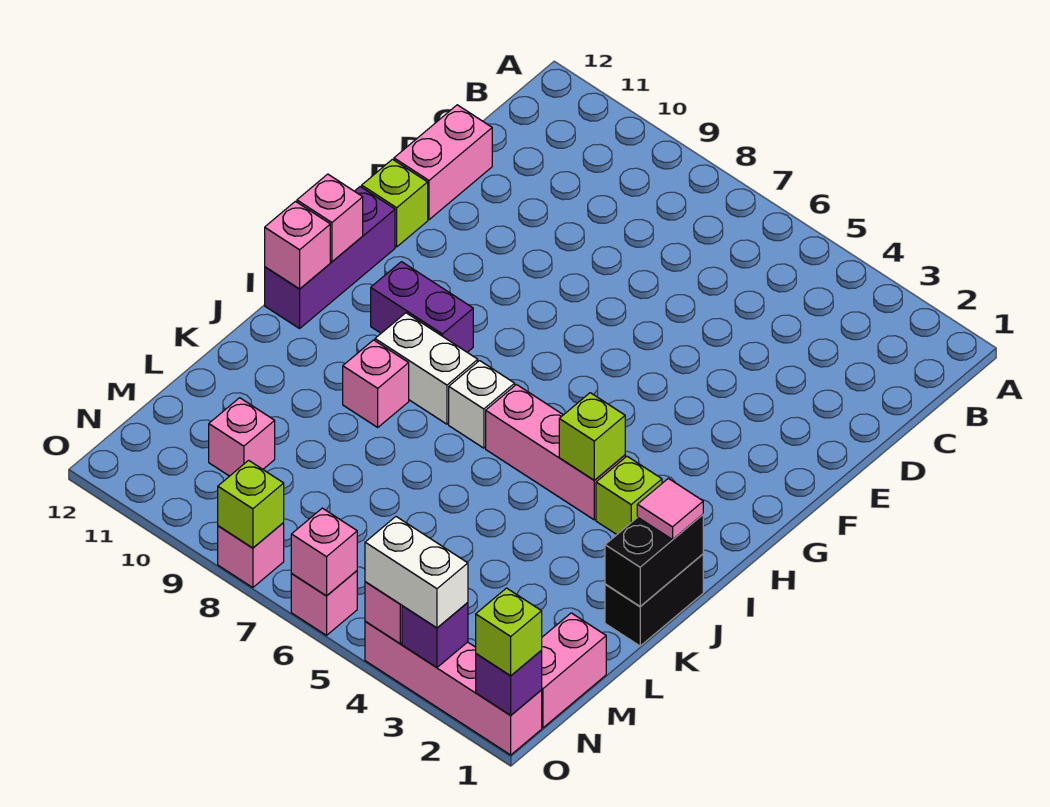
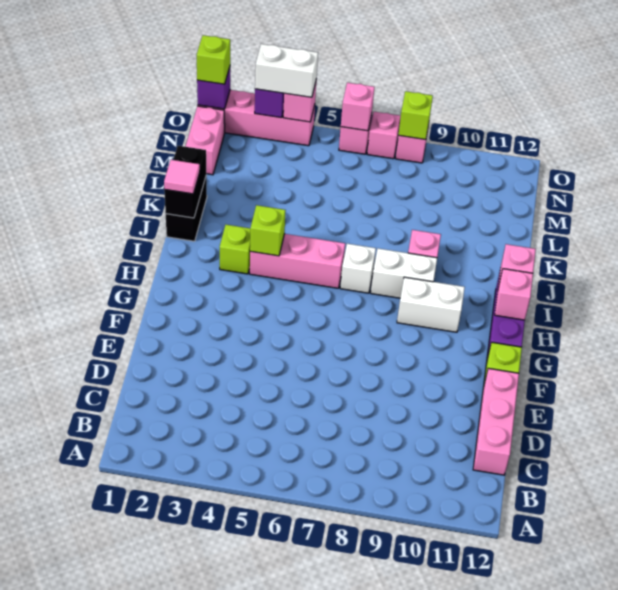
pink 1x2 brick [394,105,492,220] -> pink 1x3 brick [473,368,519,475]
purple 1x2 brick [371,262,473,352] -> white 1x2 brick [397,277,465,332]
pink 1x1 brick [209,398,275,476] -> pink 1x1 brick moved to [367,112,401,159]

